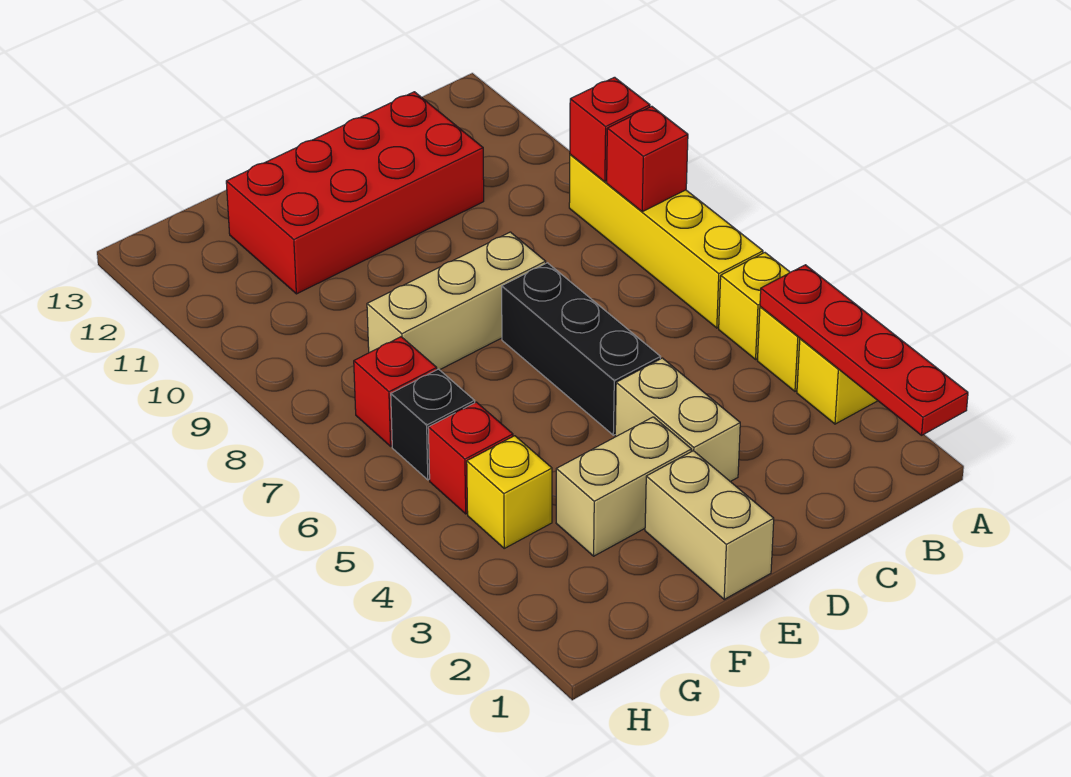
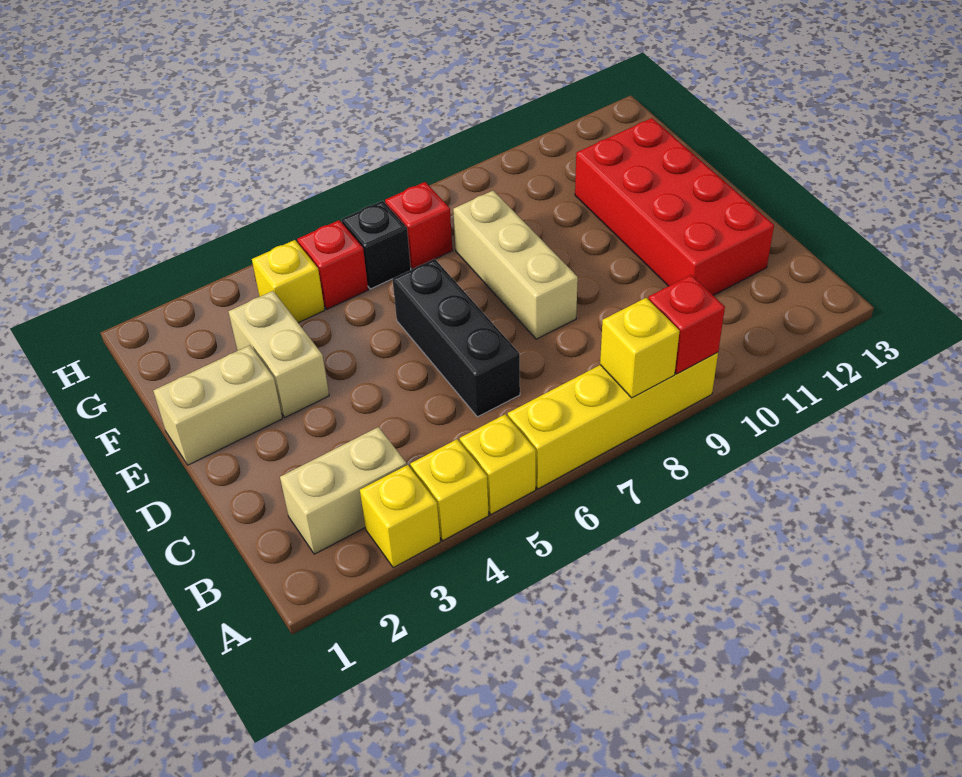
red 1x4 plate [760,265,968,435] -> none
red 1x1 brick [607,106,688,212] -> yellow 1x1 brick [600,298,680,398]
tan 1x2 brick [615,358,740,482] -> tan 1x2 brick moved to [280,427,407,554]
black 1x3 brick [502,263,660,435] -> black 1x3 brick turned to [393,259,520,417]

